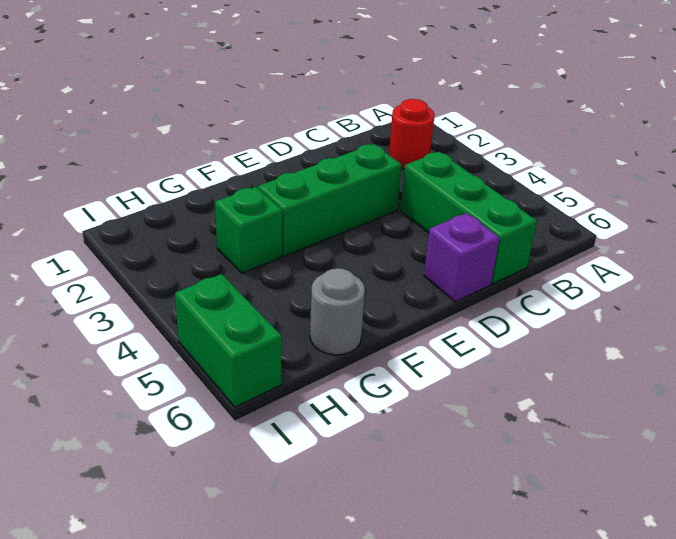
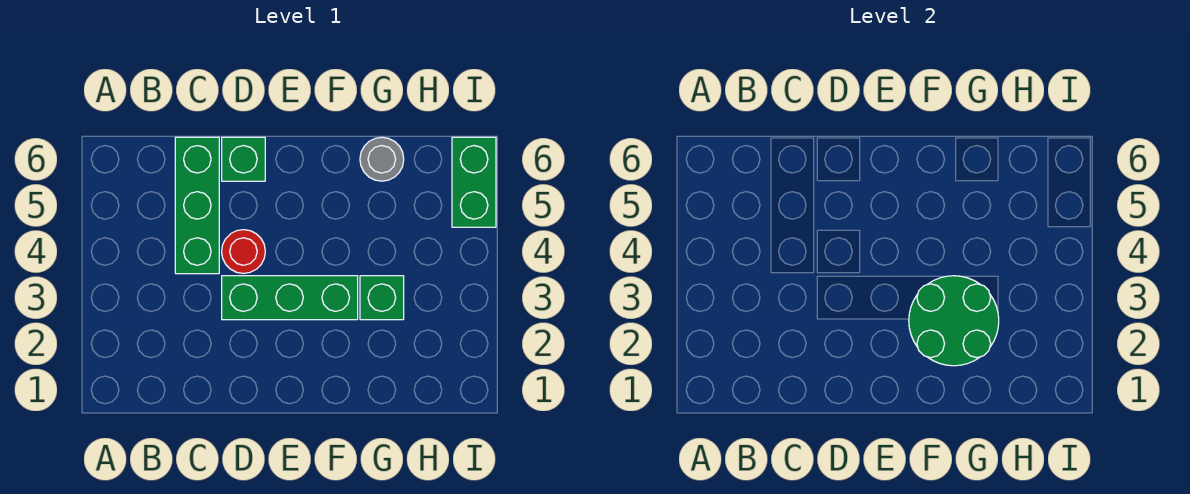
red 1x1 round brick [389,99,435,169] -> red 1x1 round brick moved to [222,230,265,273]
purple 1x1 brick [424,213,499,302] -> green 1x1 brick [222,137,265,181]
none -> green 2x2 round brick [909,276,999,366]

